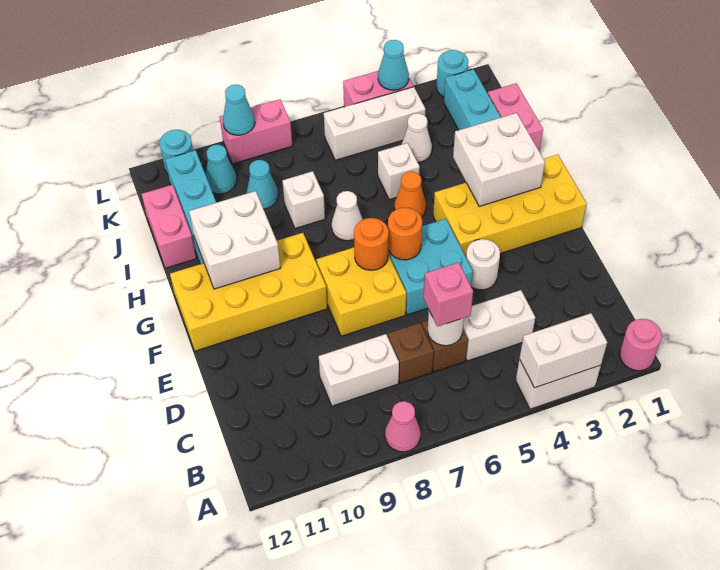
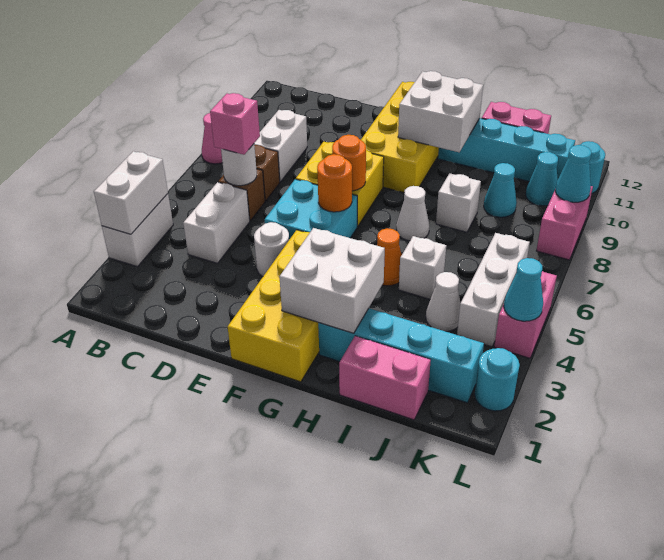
pink 1x1 round brick [620,319,662,371] -> none

